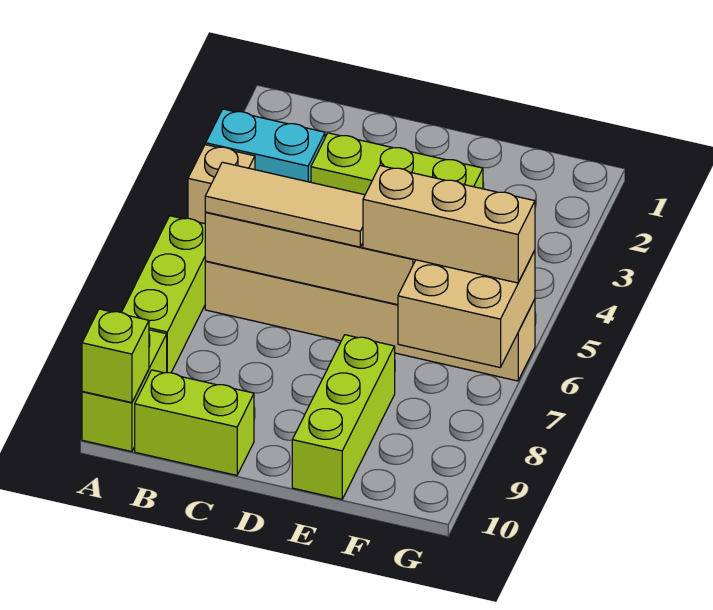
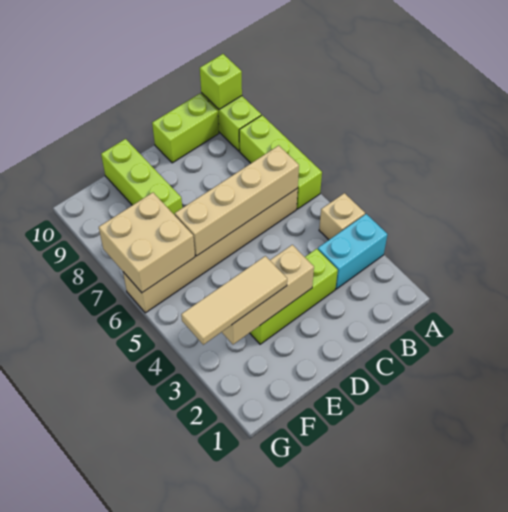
tan 1x3 tile [205,162,365,247] -> tan 1x3 tile moved to [181,256,287,345]
tan 1x3 brick [363,166,535,283] -> tan 1x3 brick moved to [222,245,314,344]

